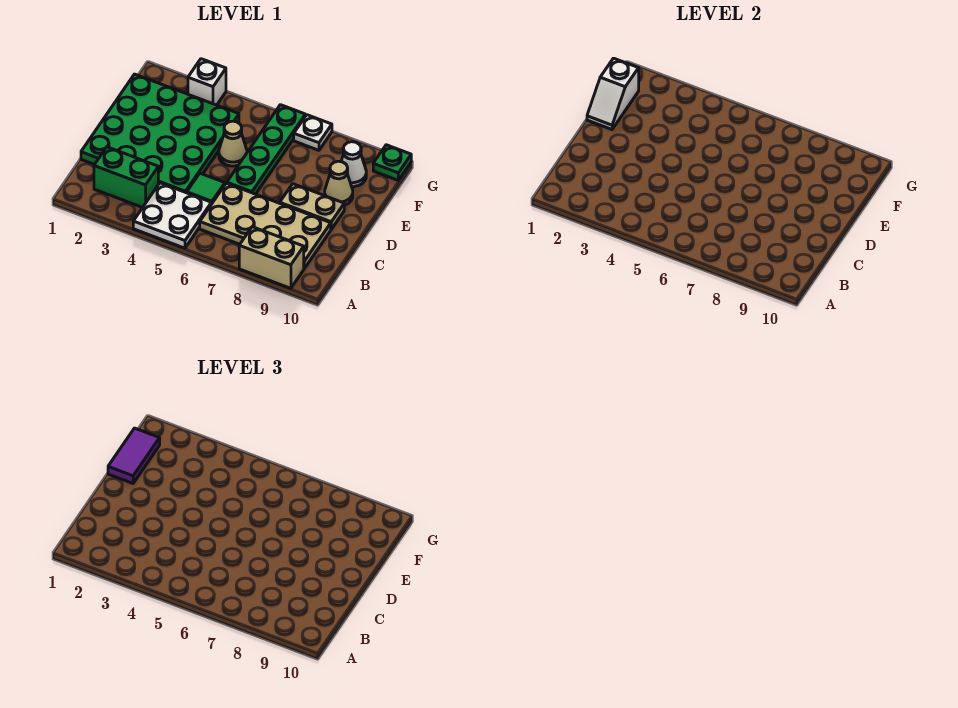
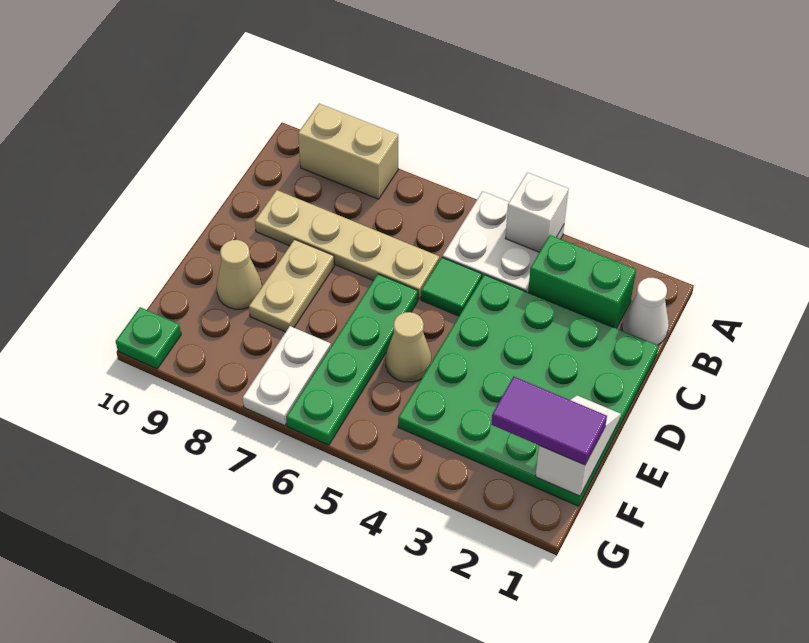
tan 2x4 plate [200,183,331,268] -> tan 1x4 plate [255,190,439,299]
tan 1x2 plate [280,184,344,229] -> tan 1x2 plate turned to [249,239,334,332]
purple 1x2 tile [108,428,160,483] -> purple 1x2 tile turned to [491,377,607,465]
white 1x1 cone [341,142,366,187] -> white 1x1 cone moved to [622,278,669,345]
white 1x1 brick [188,59,226,105] -> white 1x1 brick moved to [505,173,569,252]
white 1x1 plate [294,115,332,150] -> white 1x2 plate [243,326,331,426]

